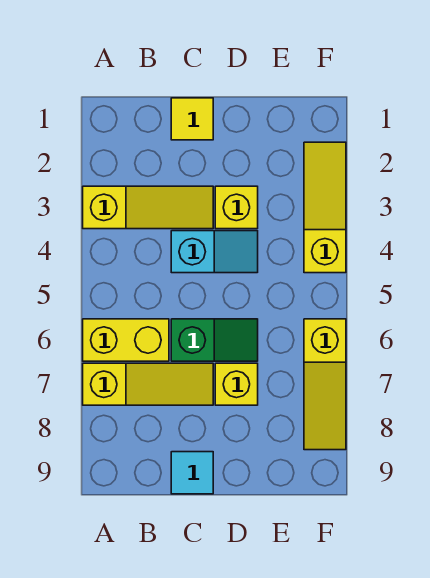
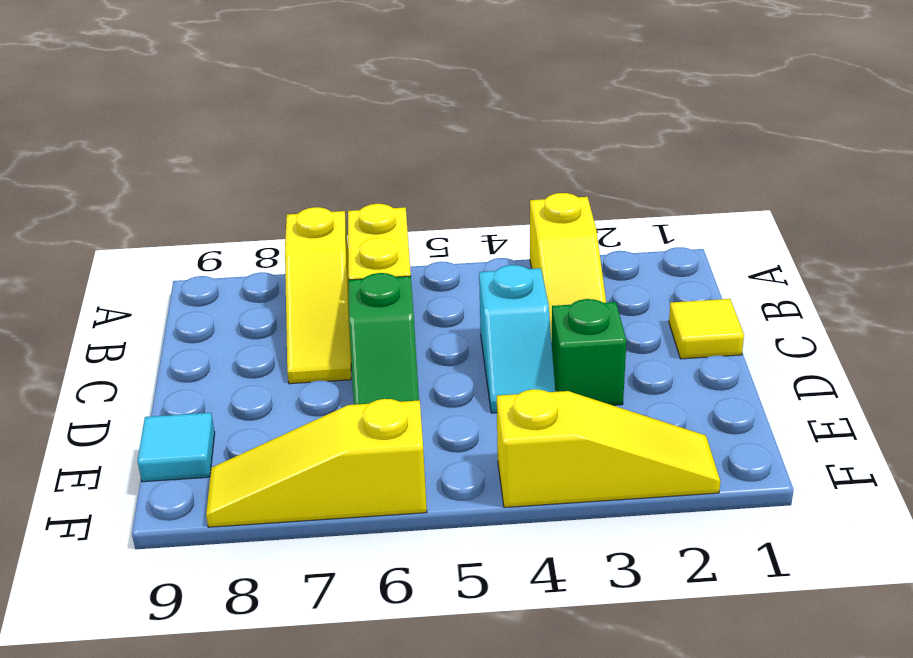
cyan 1x1 tile [171,452,213,494] -> cyan 1x1 tile moved to [137,413,215,482]
yellow 1x1 brick [215,186,258,229] -> green 1x1 brick [552,299,626,405]
yellow 1x1 brick [215,363,258,405] -> none

